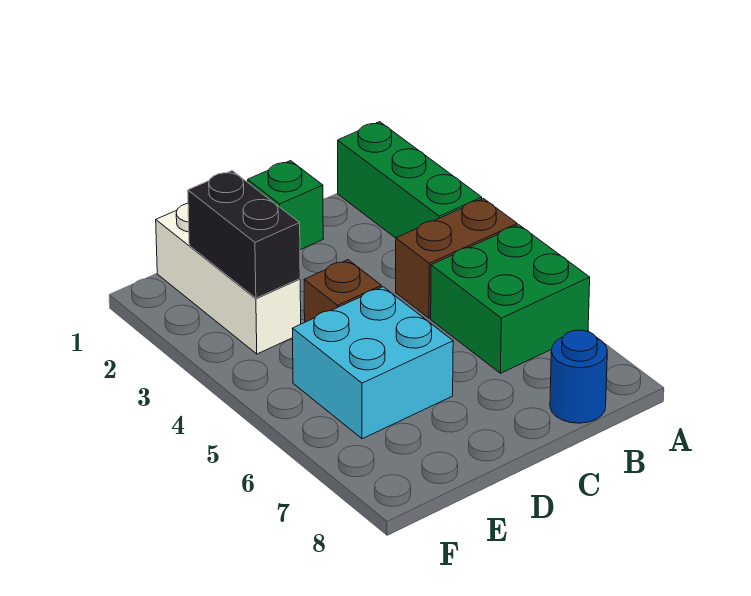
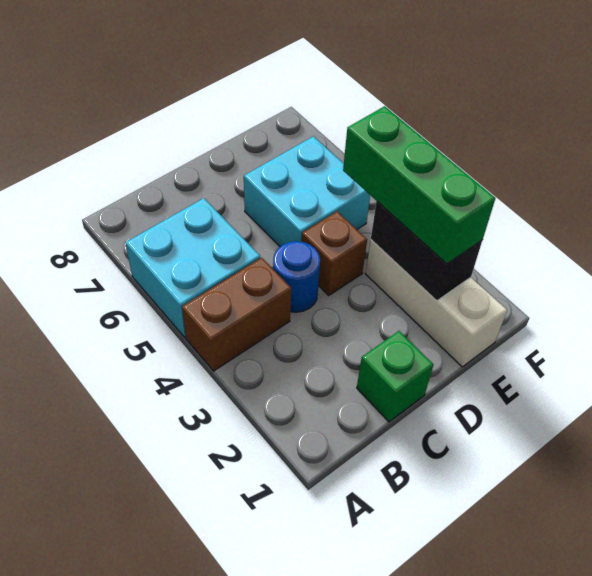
green 1x3 brick [338,122,482,238] -> green 1x3 brick moved to [343,106,495,264]
green 2x2 brick [431,225,590,373] -> cyan 2x2 brick [126,198,260,337]
blue 1x1 round brick [550,330,607,423] -> blue 1x1 round brick moved to [273,241,320,312]

